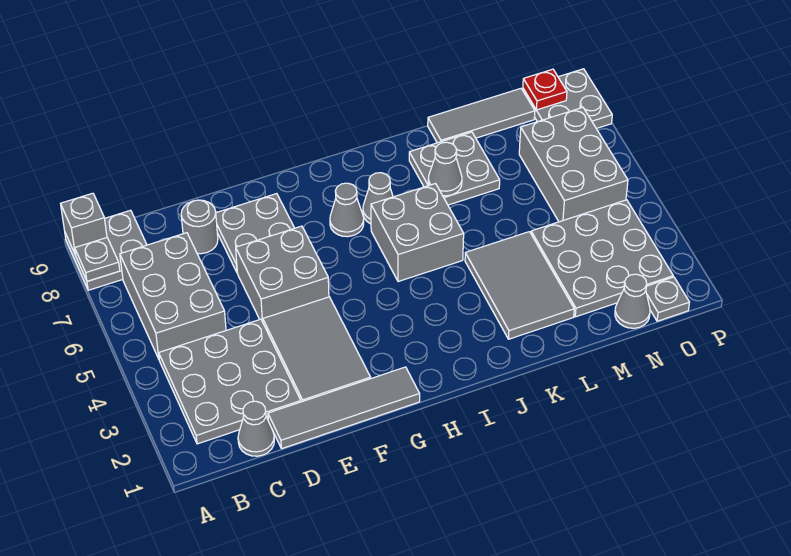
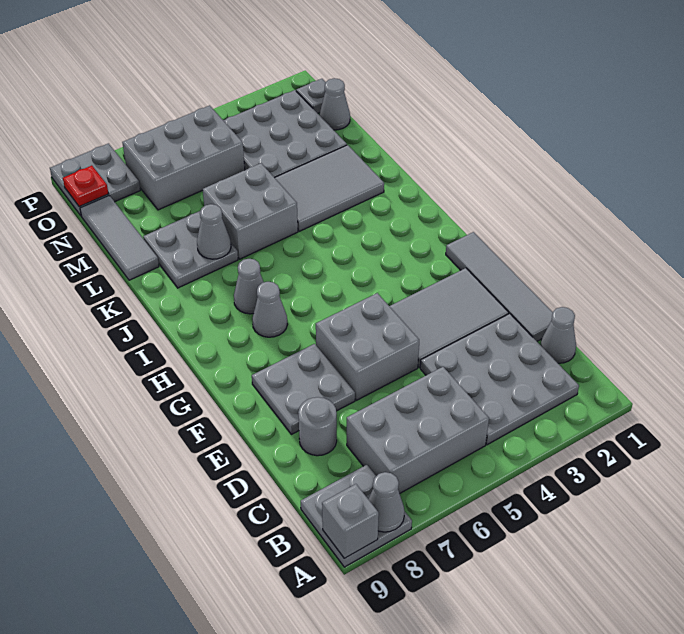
grey 1x1 plate [75,238,120,281] -> grey 1x1 cone [369,472,405,532]
grey 2x2 brick [371,184,464,282] -> grey 2x2 brick moved to [203,163,298,259]

